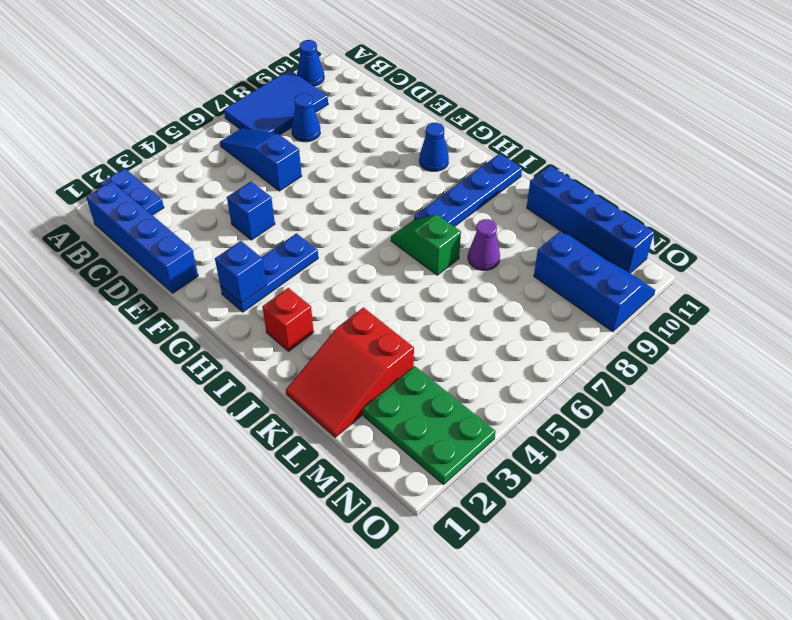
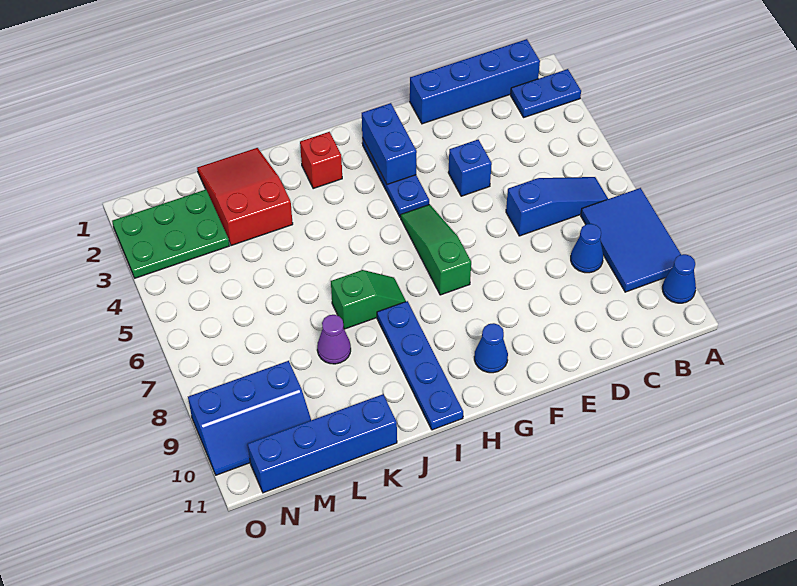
blue 1x1 brick [215,241,267,303] -> blue 1x2 brick [362,103,417,185]
none -> green 1x3 slope [401,204,471,295]

